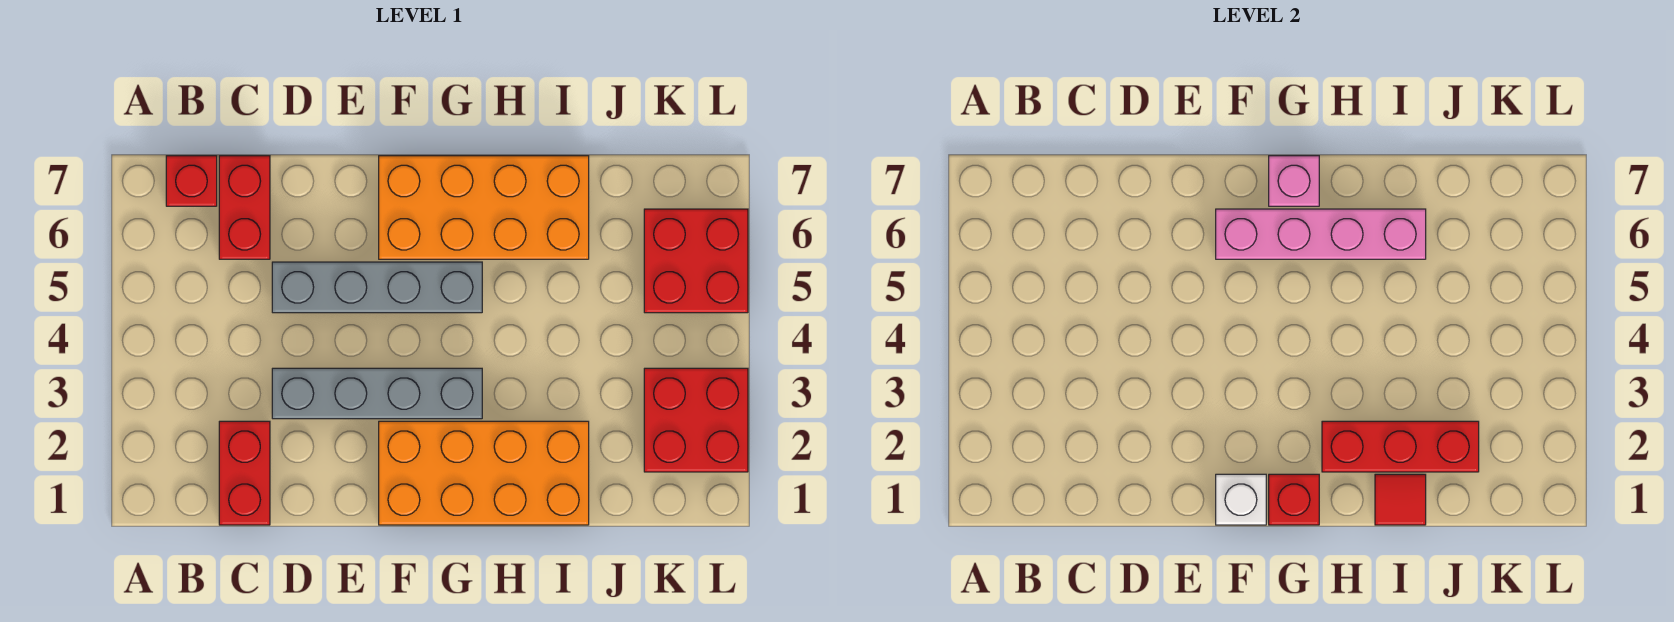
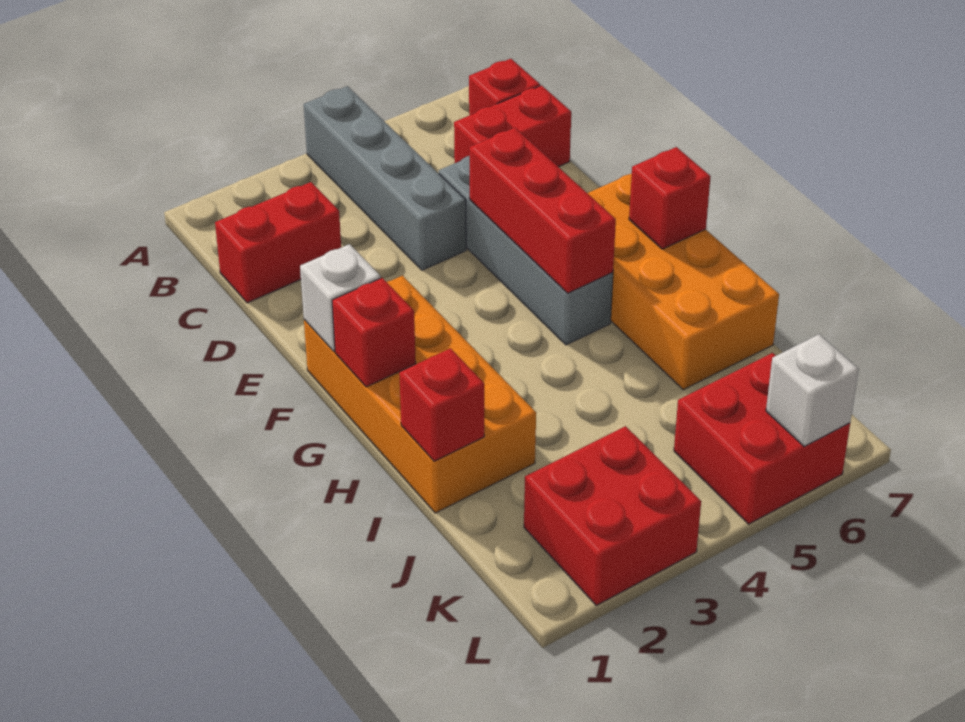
grey 1x4 brick [272,368,482,419] -> grey 1x4 brick moved to [304,86,466,270]
pink 1x4 brick [1216,209,1426,259] -> none
pink 1x1 brick [1269,156,1319,206] -> red 1x1 brick [629,147,711,249]
red 1x3 brick [1322,421,1479,472] -> red 1x3 brick moved to [469,128,616,293]
red 1x1 tile [1375,474,1426,525] -> red 1x1 brick [399,348,484,461]
none -> white 1x1 brick [766,334,859,447]

